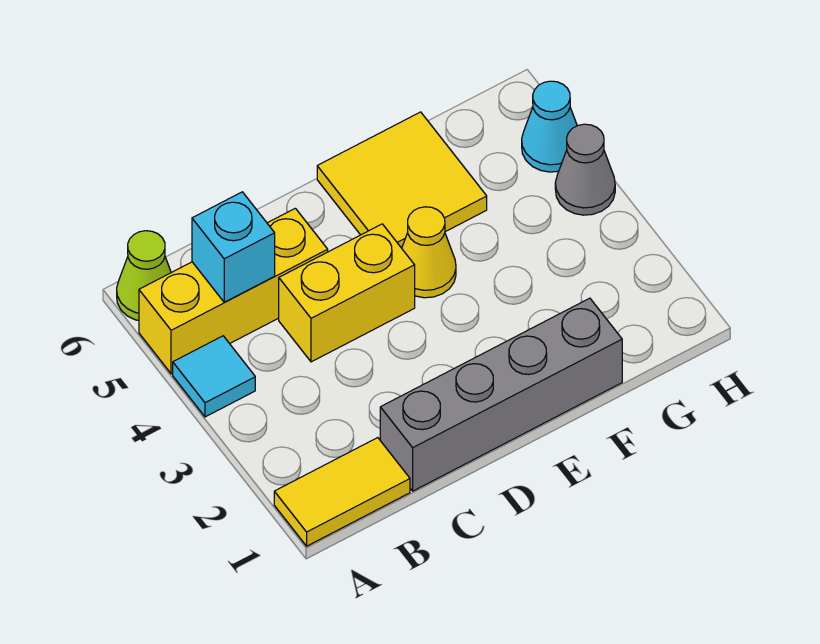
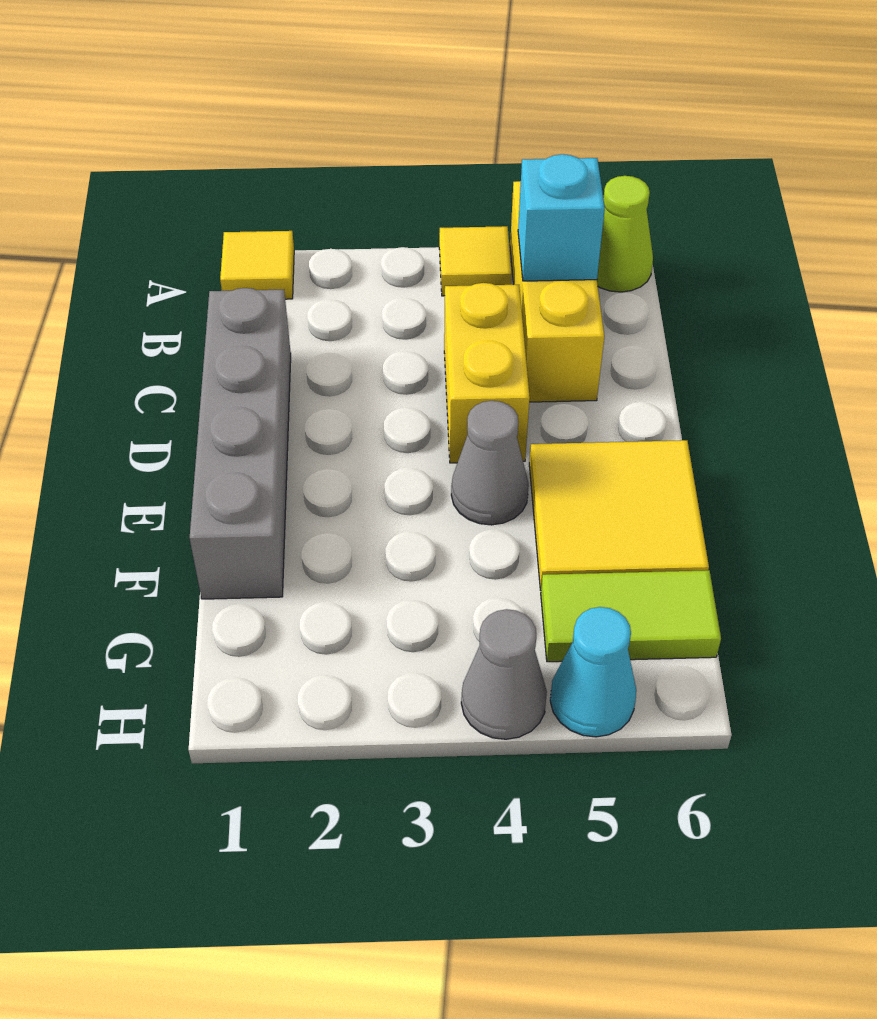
yellow 1x2 tile [274,438,410,546] -> yellow 1x1 tile [220,231,294,299]
cyan 1x1 tile [173,336,255,417] -> yellow 1x1 tile [439,226,512,296]
yellow 1x1 cone [402,207,456,298] -> grey 1x1 cone [451,401,529,525]
none -> lime 1x2 tile [541,570,721,662]

